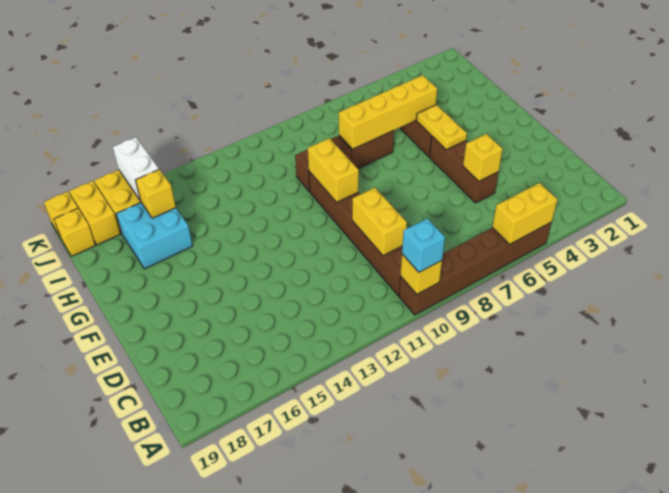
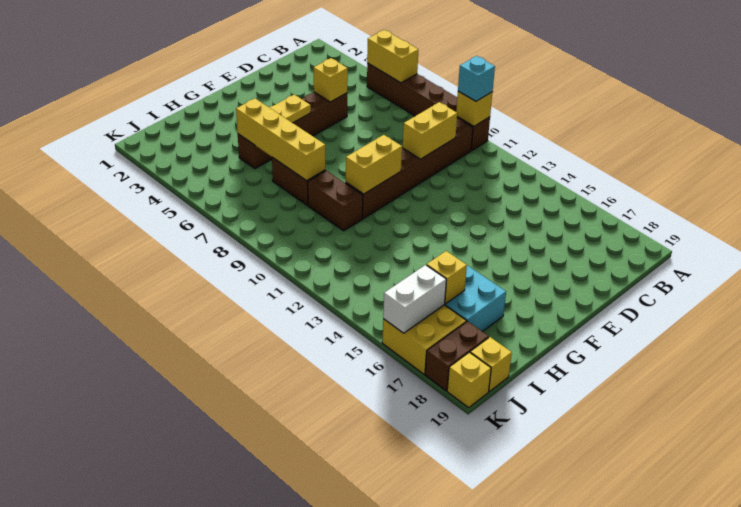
yellow 1x2 brick [69,181,120,245] -> brown 1x2 brick [425,321,489,391]

